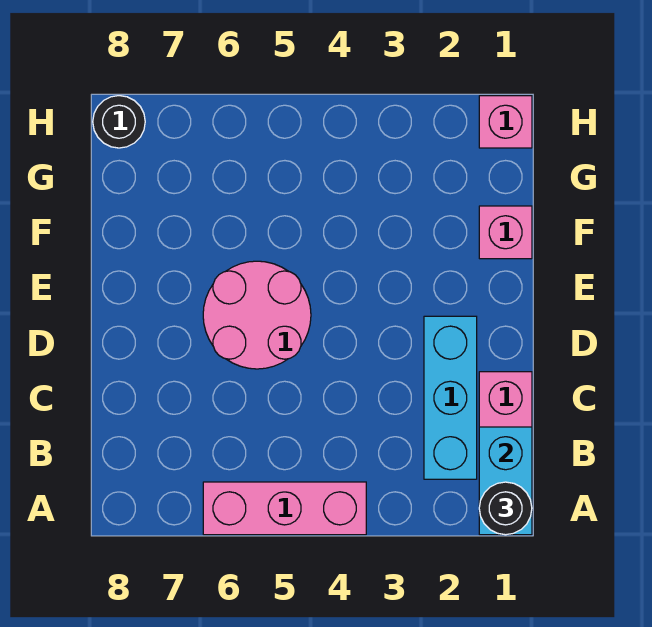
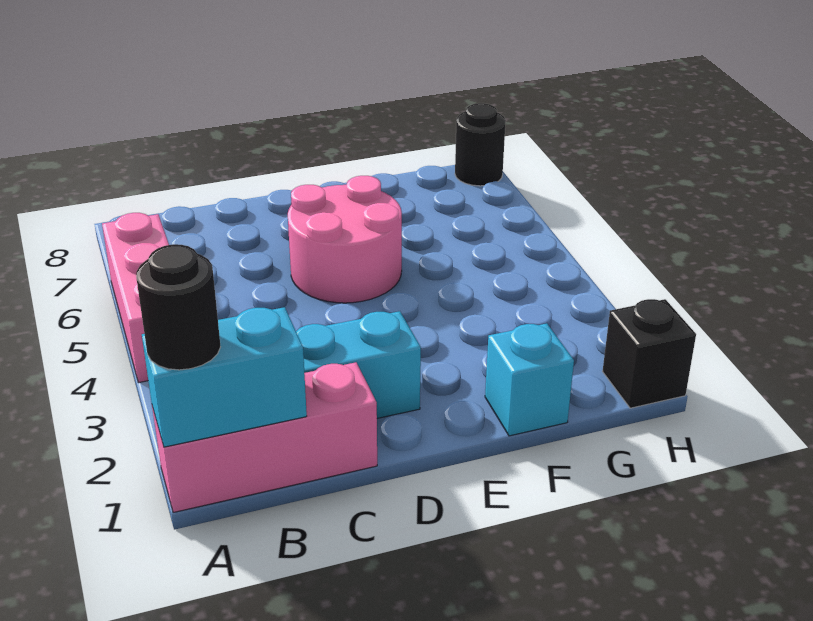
pink 1x1 brick [479,206,532,259] -> cyan 1x1 brick [485,323,574,436]
pink 1x1 brick [479,96,532,148] -> black 1x1 brick [603,299,696,408]

